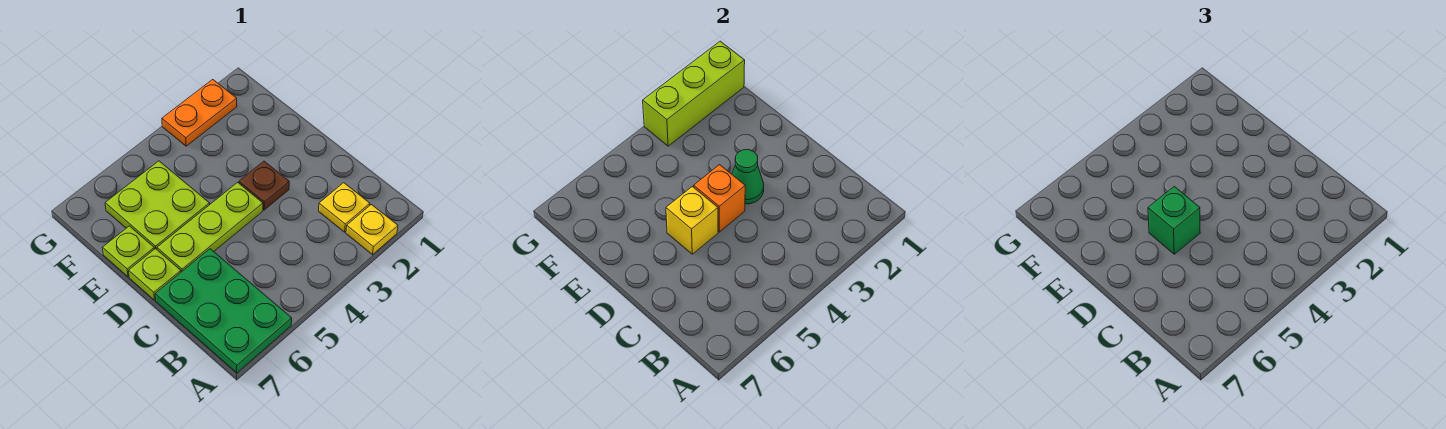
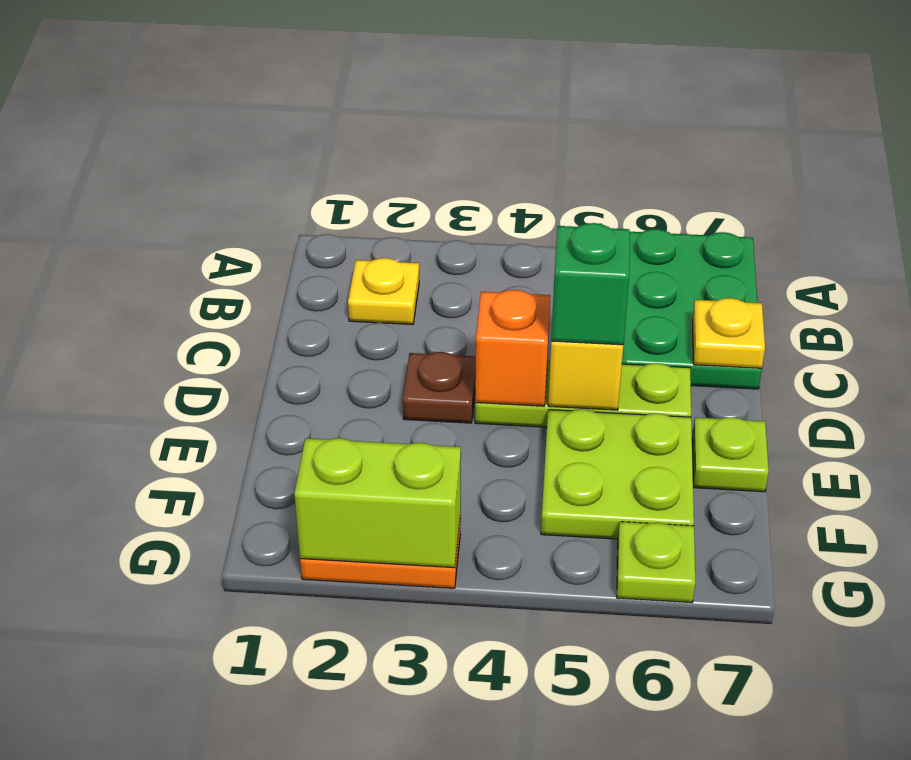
yellow 1x1 plate [346,204,398,255] -> yellow 1x1 plate moved to [692,298,765,368]
green 1x1 cone [732,150,764,204] -> none
lime 1x1 plate [129,248,181,300] -> lime 1x1 plate moved to [617,522,695,603]
lime 1x3 brick [643,41,745,146] -> lime 1x2 brick [294,438,461,568]

